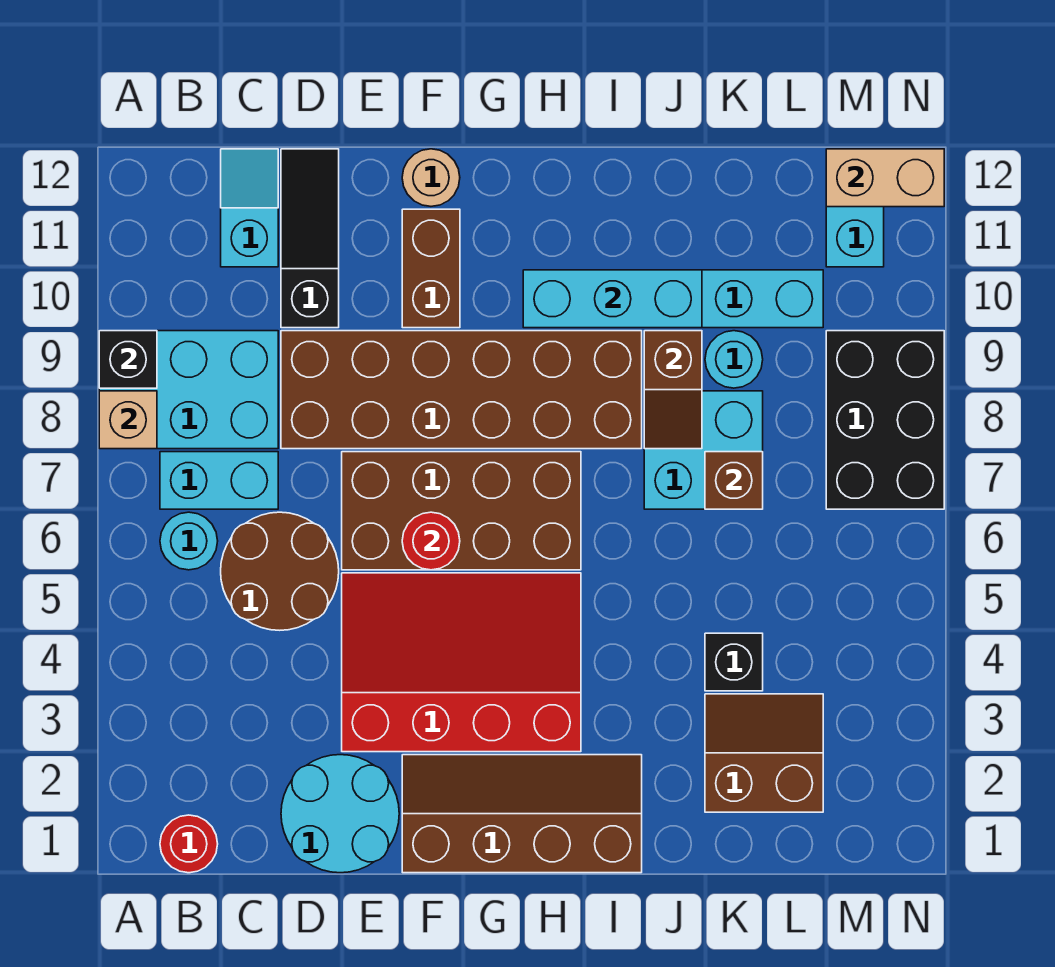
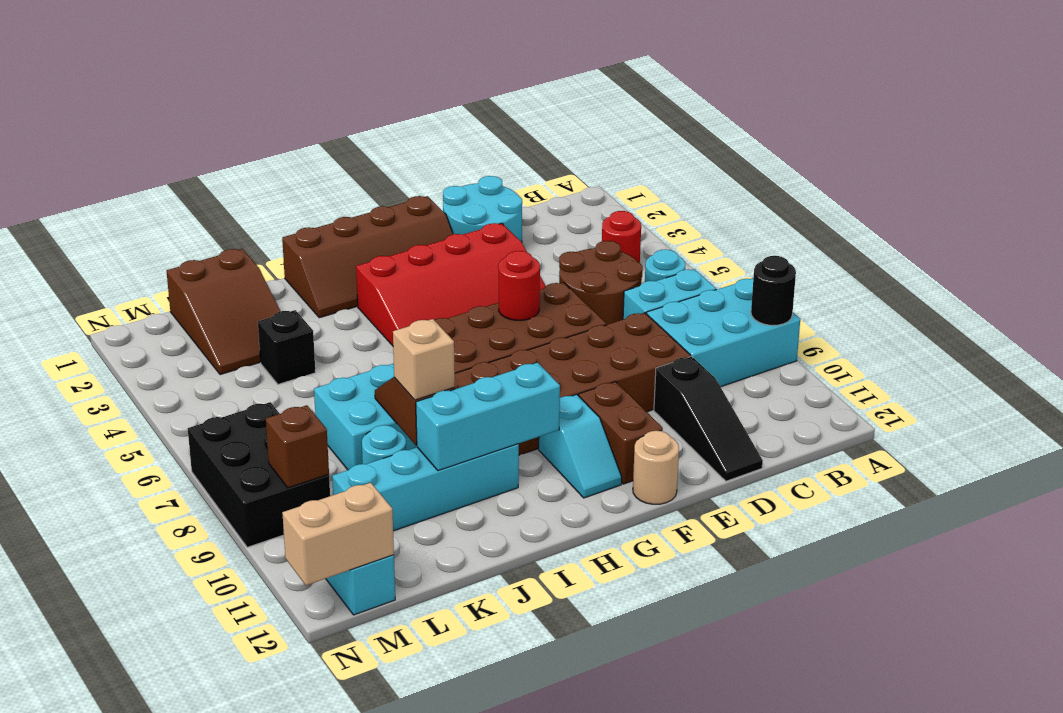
tan 1x1 brick [99,391,157,449] -> tan 1x1 brick moved to [393,319,455,400]
black 1x1 brick [99,331,157,388] -> black 1x1 round brick [751,256,796,325]
red 1x1 round brick [160,815,218,873] -> red 1x1 round brick moved to [602,211,641,263]
cyan 1x2 slope [221,149,278,267] -> cyan 1x2 slope moved to [539,394,622,498]
brown 2x2 slope [705,694,823,812] -> brown 2x3 slope [167,249,281,375]
brown 1x1 brick [705,452,763,509] -> brown 1x1 brick moved to [266,405,329,488]

